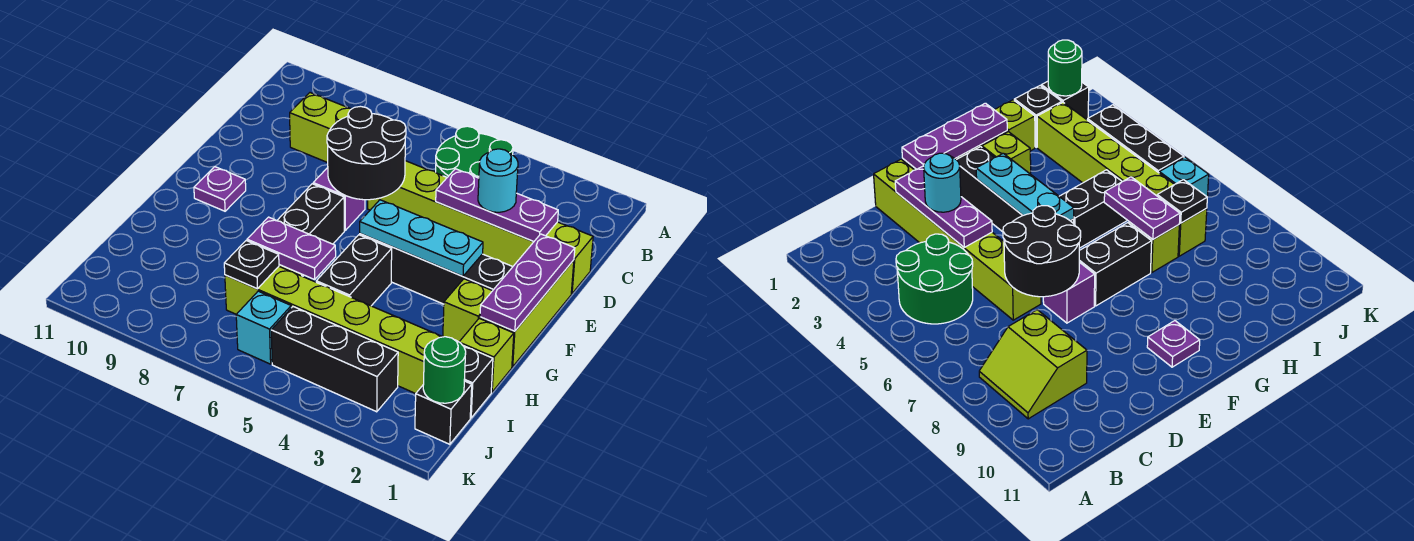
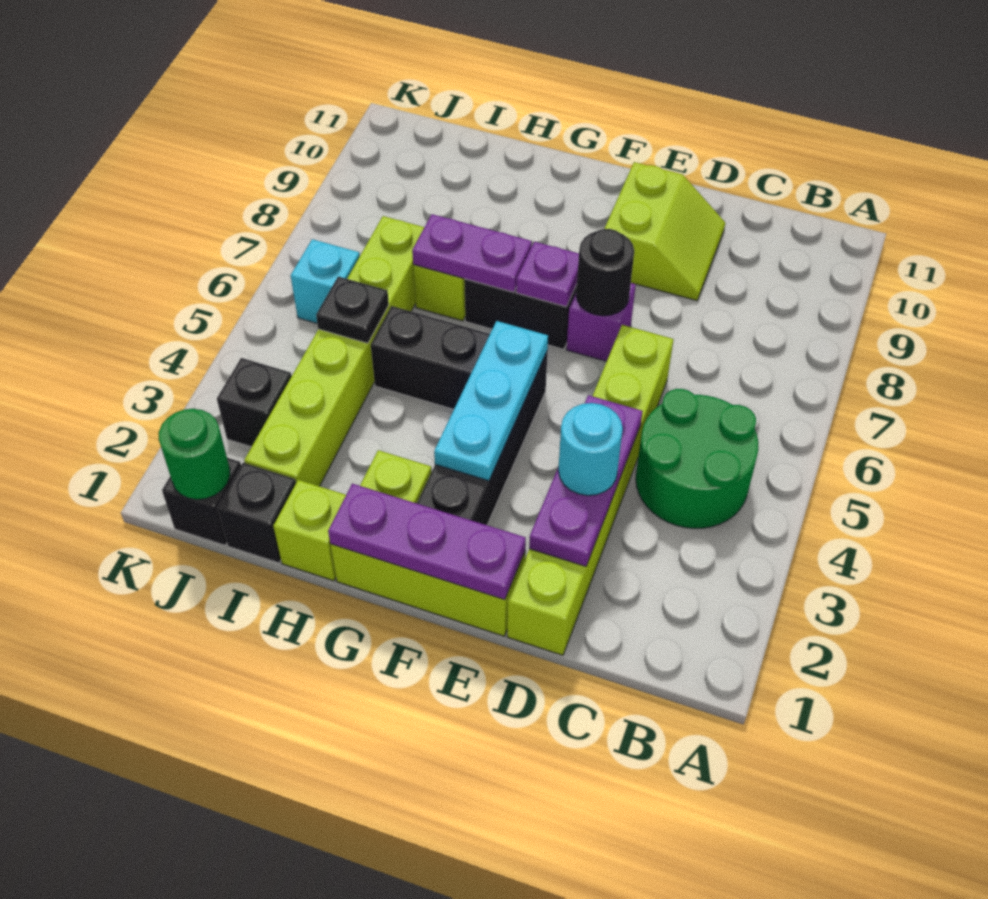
lime 2x2 slope [290,93,351,163] -> lime 2x2 slope moved to [604,162,725,301]
black 2x2 round brick [327,106,406,200] -> black 1x1 round brick [576,229,634,316]
purple 1x1 plate [194,167,246,211] -> purple 1x1 plate moved to [516,242,579,307]
purple 1x2 plate [247,217,336,280] -> purple 1x2 plate turned to [412,214,532,292]
black 1x1 plate [224,241,279,289] -> black 1x1 plate moved to [316,277,389,343]
black 1x3 brick [271,307,398,412] -> black 1x1 brick [217,358,292,447]

